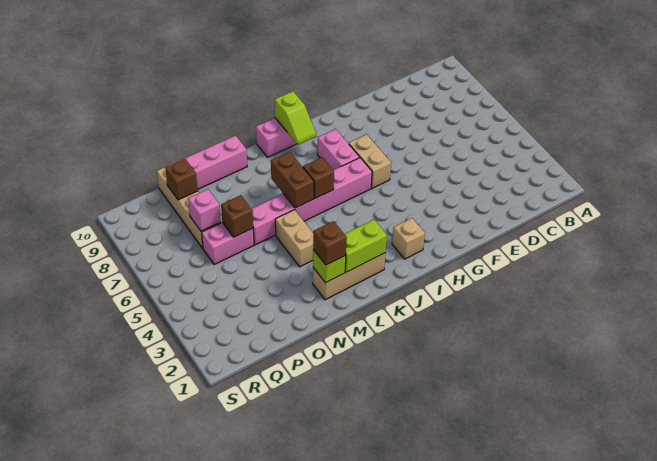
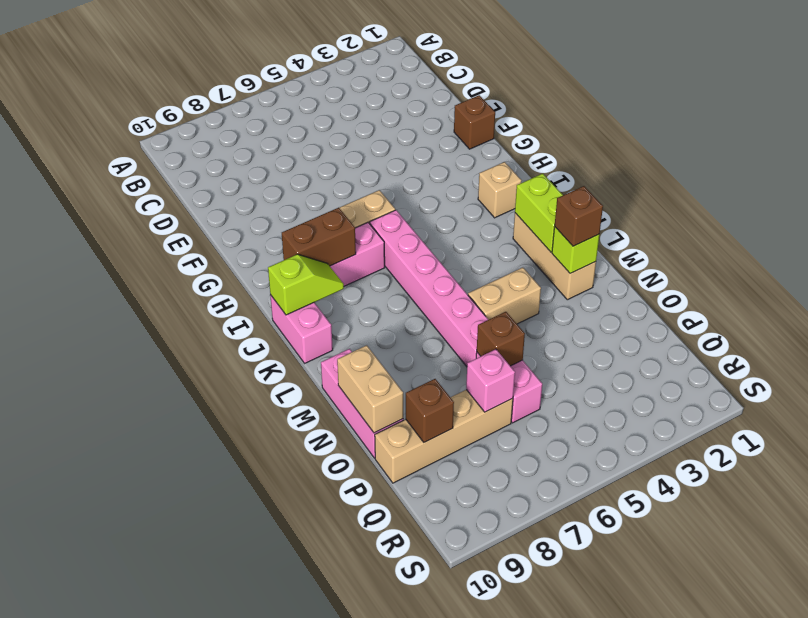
brown 1x1 brick [303,158,334,198] -> brown 1x1 brick moved to [454,95,495,149]
brown 1x2 brick [271,152,314,208] -> brown 1x2 brick moved to [282,208,356,266]
none -> tan 1x2 brick [337,345,403,433]

